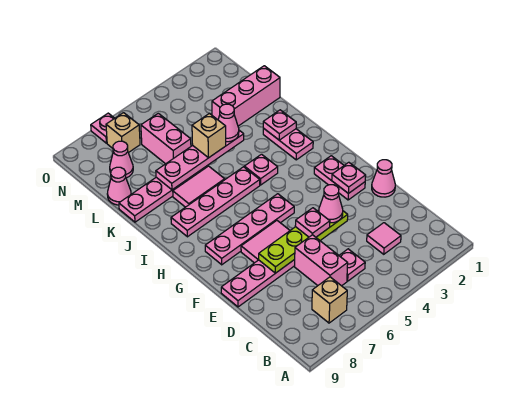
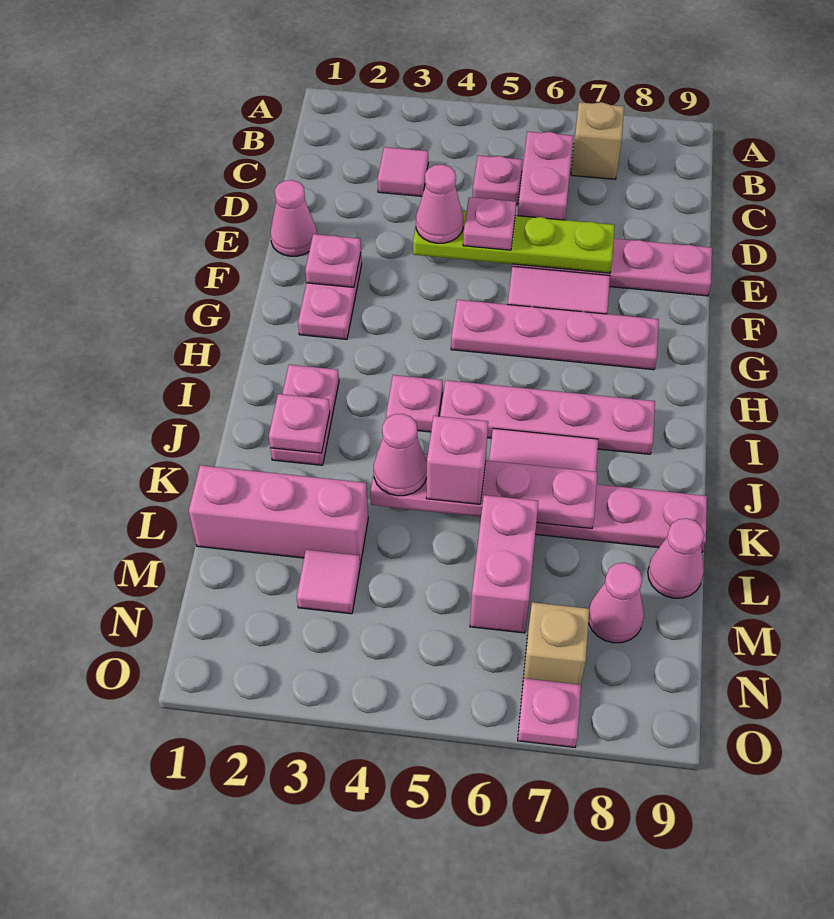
tan 1x1 brick [192,113,226,158] -> pink 1x1 brick [426,416,488,504]
none -> pink 1x1 tile [297,550,360,614]

